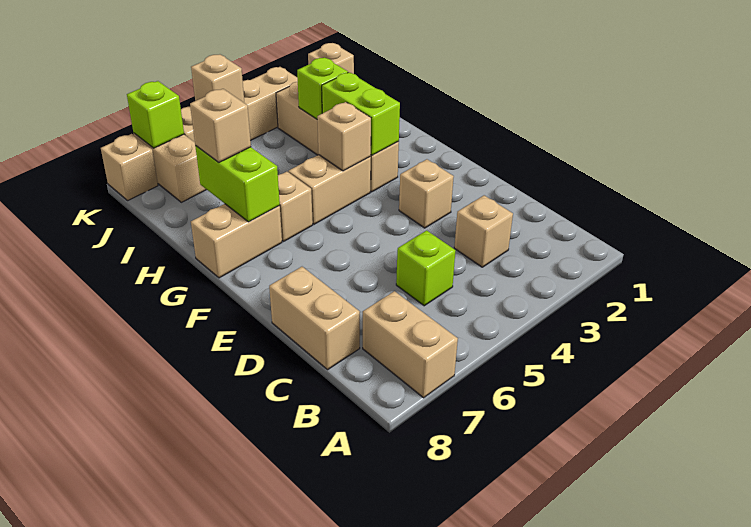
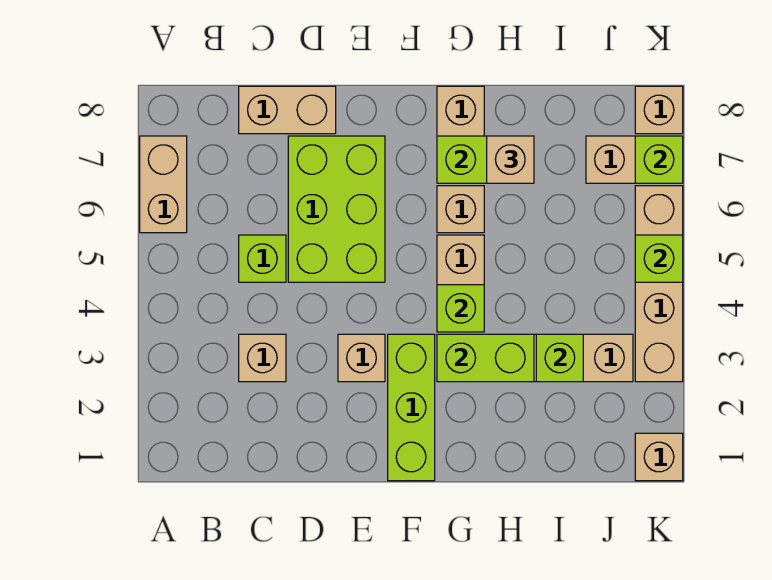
tan 1x2 brick [363,291,458,398] -> tan 1x2 brick turned to [140,136,187,233]
none -> lime 2x3 brick [288,136,385,282]
none -> lime 1x3 brick [388,334,435,481]
tan 1x1 brick [317,102,371,171] -> lime 1x1 brick [437,285,484,332]
tan 1x1 brick [191,54,244,103] -> lime 1x1 brick [635,235,683,282]

